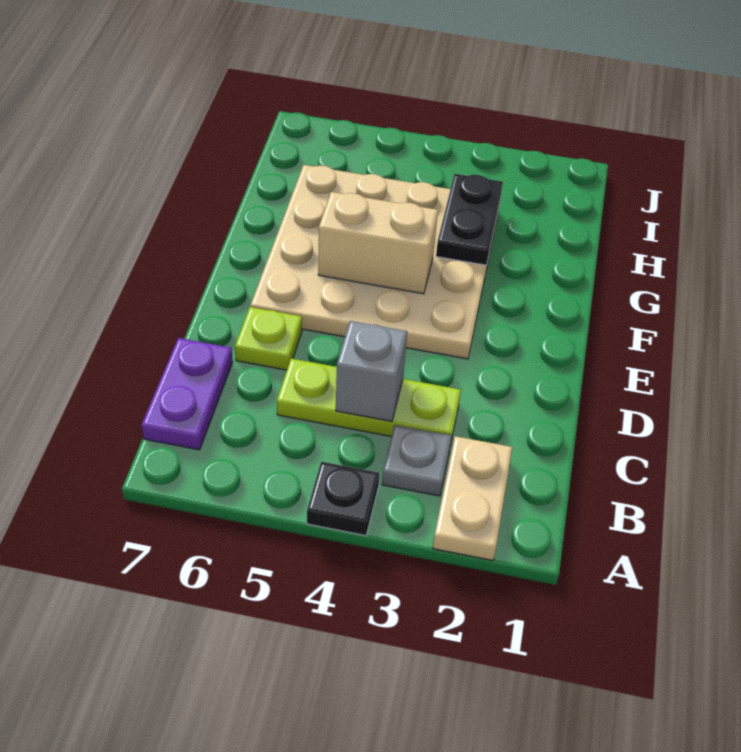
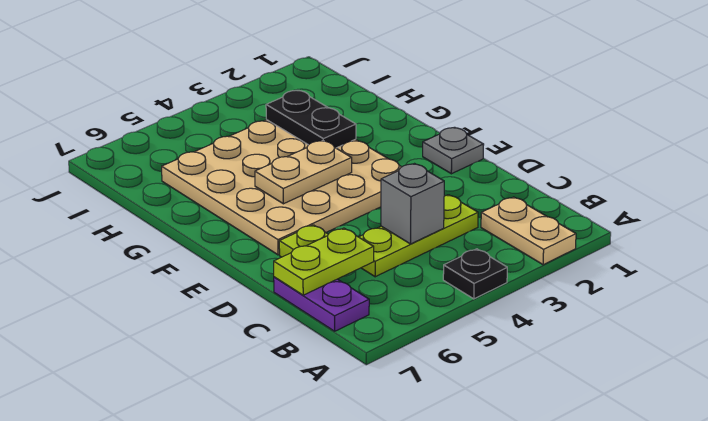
grey 1x1 plate [382,425,452,496] -> grey 1x1 plate moved to [423,127,484,174]
none -> lime 1x2 plate [274,228,374,295]
tan 1x2 brick [318,192,438,294] -> tan 1x2 plate [255,141,352,204]

